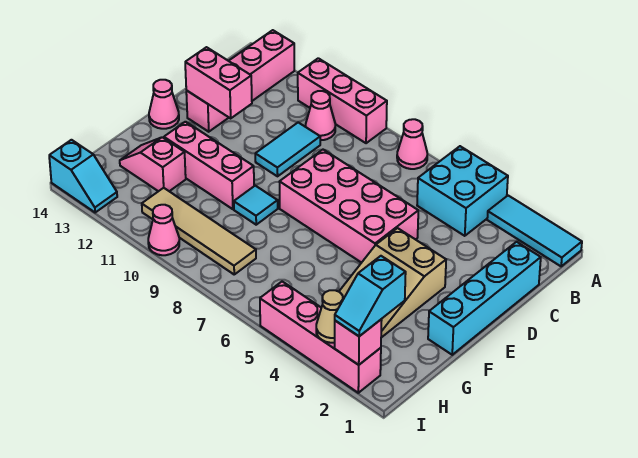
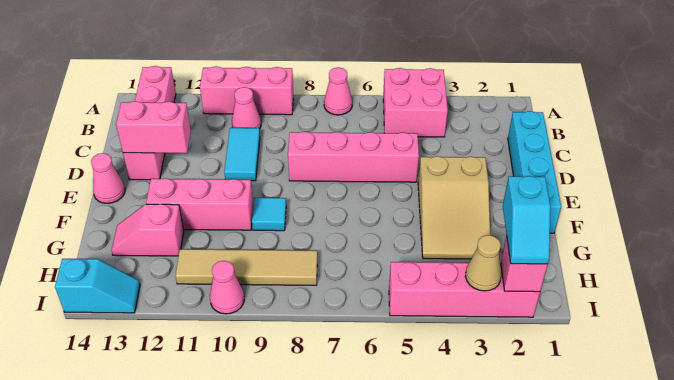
cyan 1x3 tile [487,196,582,266] -> none
cyan 2x2 brick [417,146,508,236] -> pink 2x2 brick [383,68,448,137]
pink 2x4 brick [280,150,418,263] -> pink 1x4 brick [288,132,419,182]

